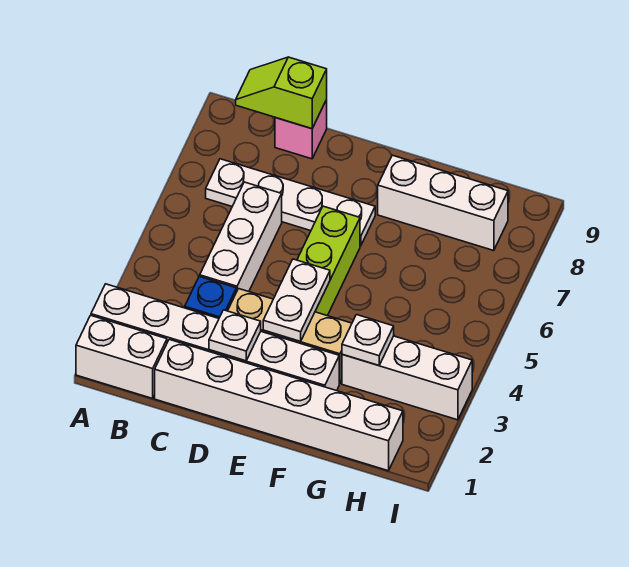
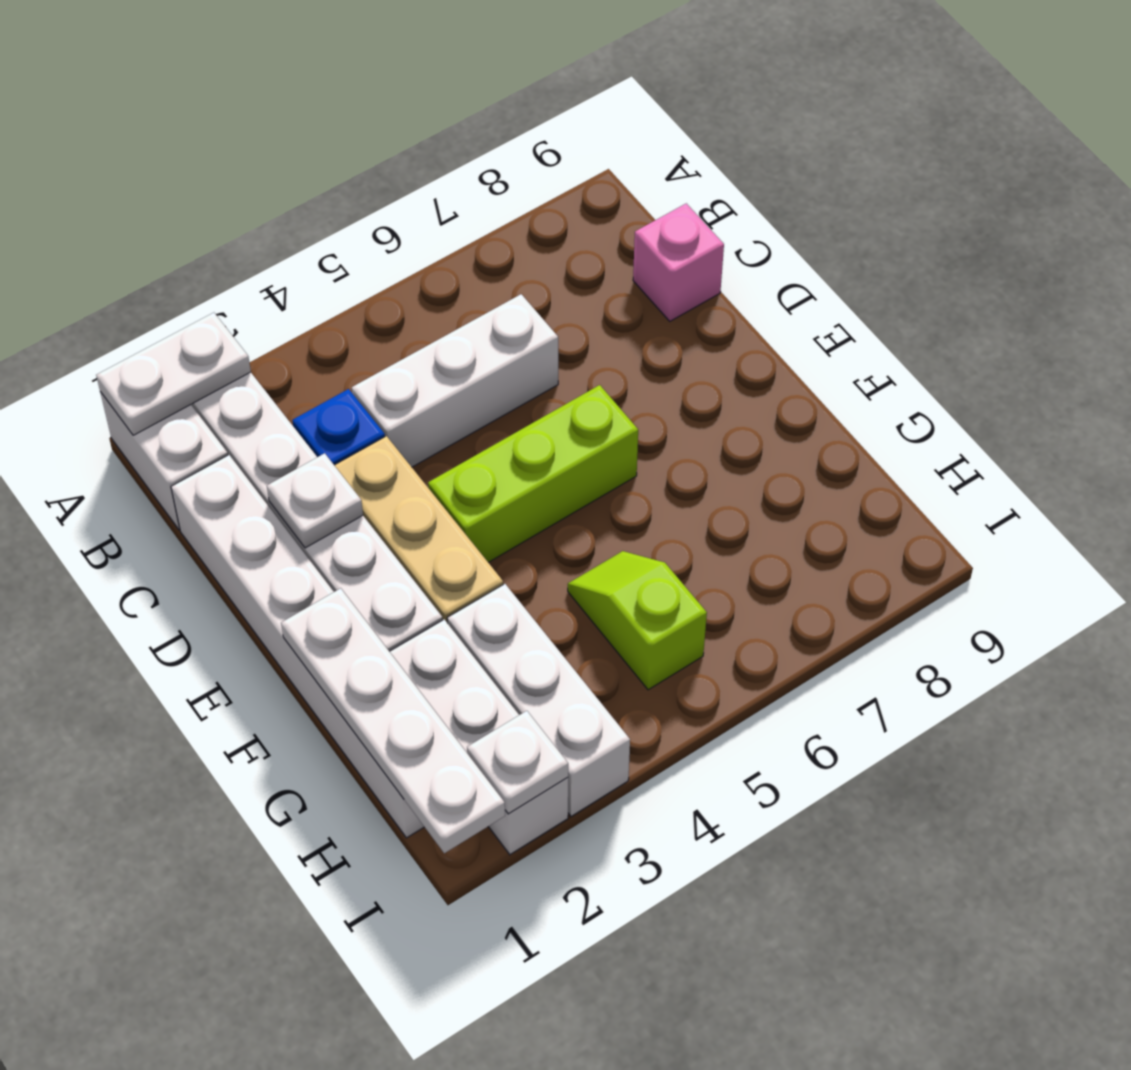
white 1x4 plate [206,159,375,246] -> white 1x4 plate moved to [281,588,505,853]
lime 1x2 slope [236,57,327,129] -> lime 1x2 slope moved to [568,551,707,690]
white 1x2 plate [263,259,330,342] -> white 1x2 plate moved to [96,313,251,435]
white 1x3 brick [378,155,508,251] -> white 1x3 brick moved to [389,620,568,854]
white 1x1 plate [342,315,394,365] -> white 1x1 plate moved to [467,711,568,814]

